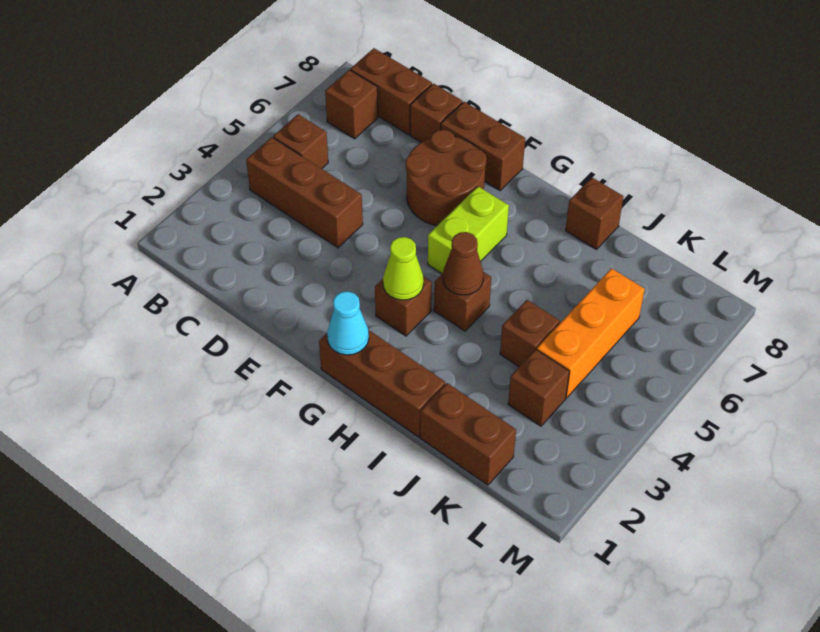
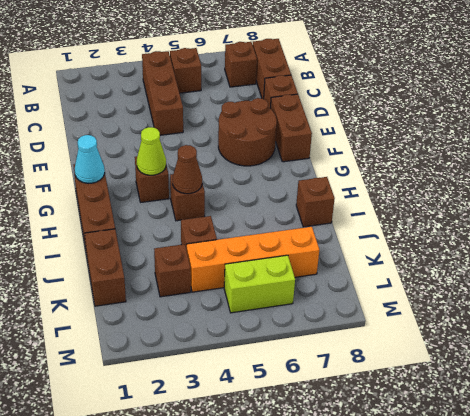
lime 1x2 brick [428,187,509,274] -> lime 1x2 brick moved to [224,255,295,313]
orange 1x3 brick [537,268,645,398] -> orange 1x4 brick [187,227,319,292]

